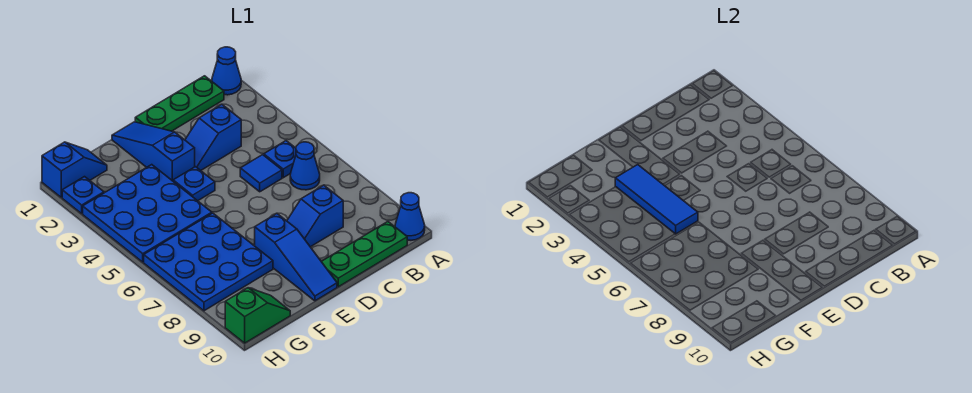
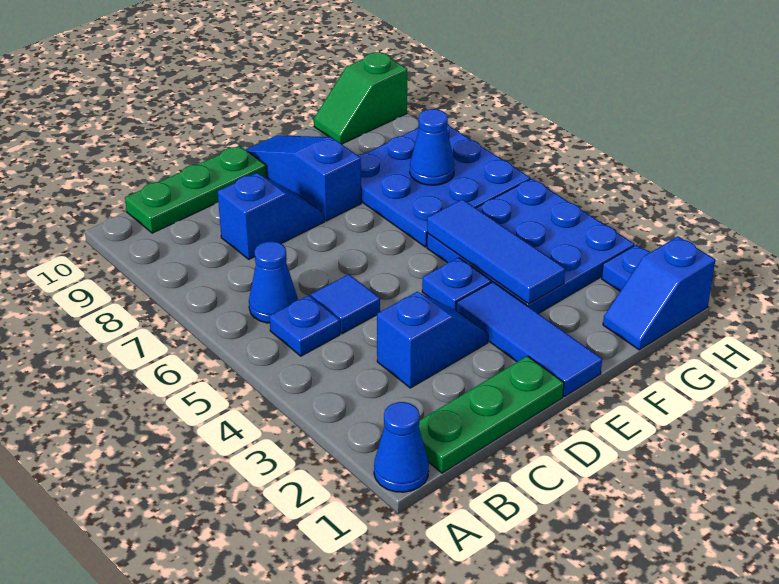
blue 1x1 cone [395,193,425,240] -> blue 1x1 cone moved to [410,109,455,185]
blue 1x3 slope [112,122,195,181] -> blue 1x3 tile [457,282,602,397]

